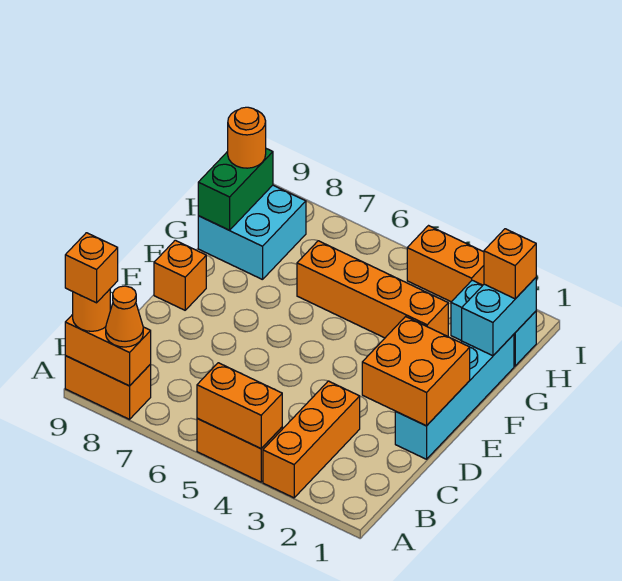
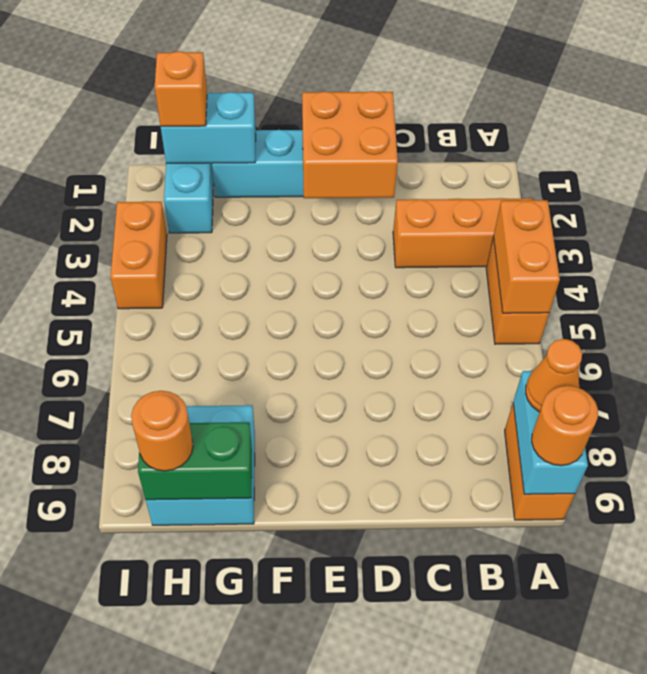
orange 1x2 brick [65,314,151,386] -> cyan 1x2 brick [513,371,588,494]
orange 1x1 brick [65,233,118,303] -> none
orange 1x1 brick [154,240,206,310] -> none
orange 1x4 brick [297,241,448,338] -> none

